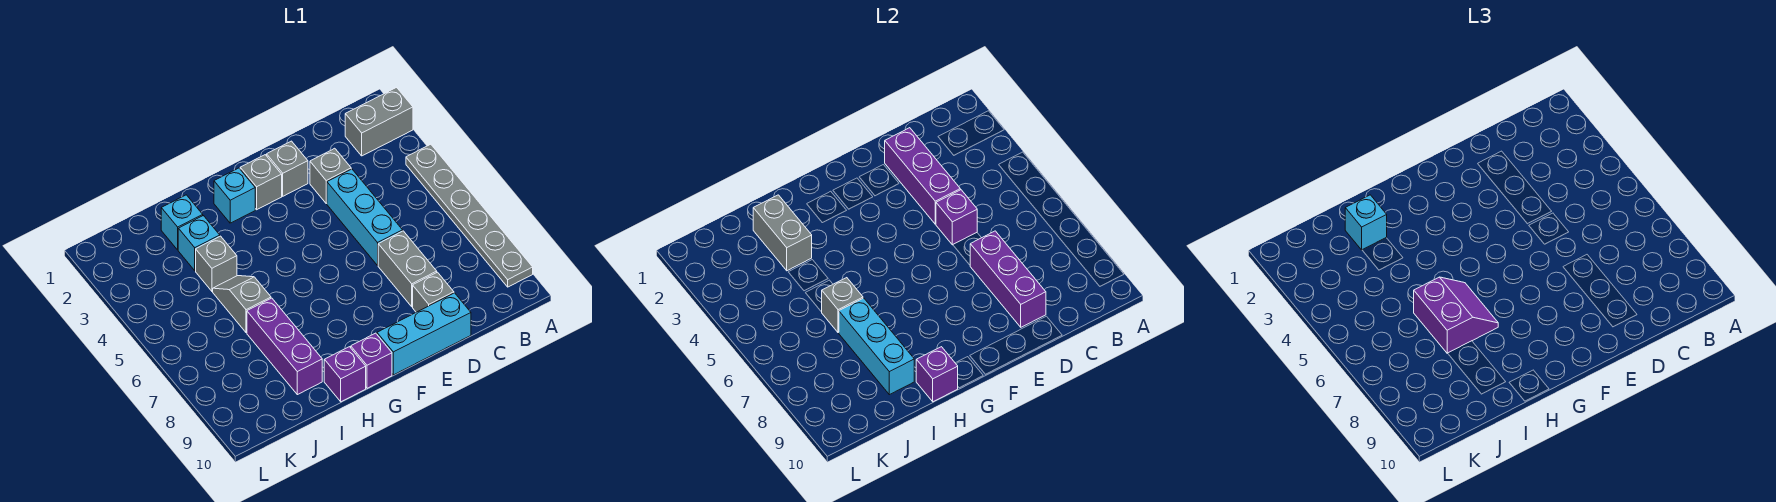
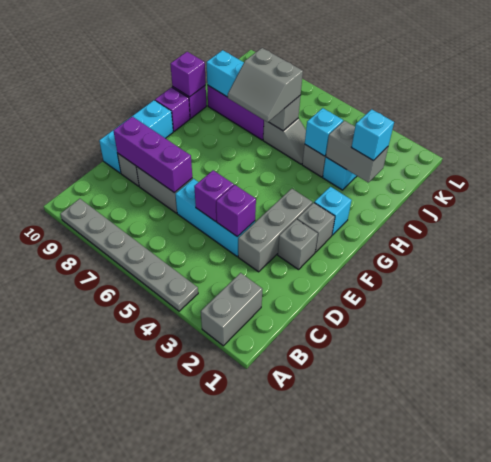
purple 1x3 brick [885,128,960,224] -> purple 1x1 brick [216,185,256,237]
grey 1x1 brick [310,148,351,203] -> grey 1x3 brick [238,189,312,272]
purple 2x2 slope [1414,277,1498,353] -> grey 2x2 slope [228,48,303,122]
cyan 1x1 brick [161,195,203,250] -> cyan 1x1 brick moved to [305,108,343,156]

